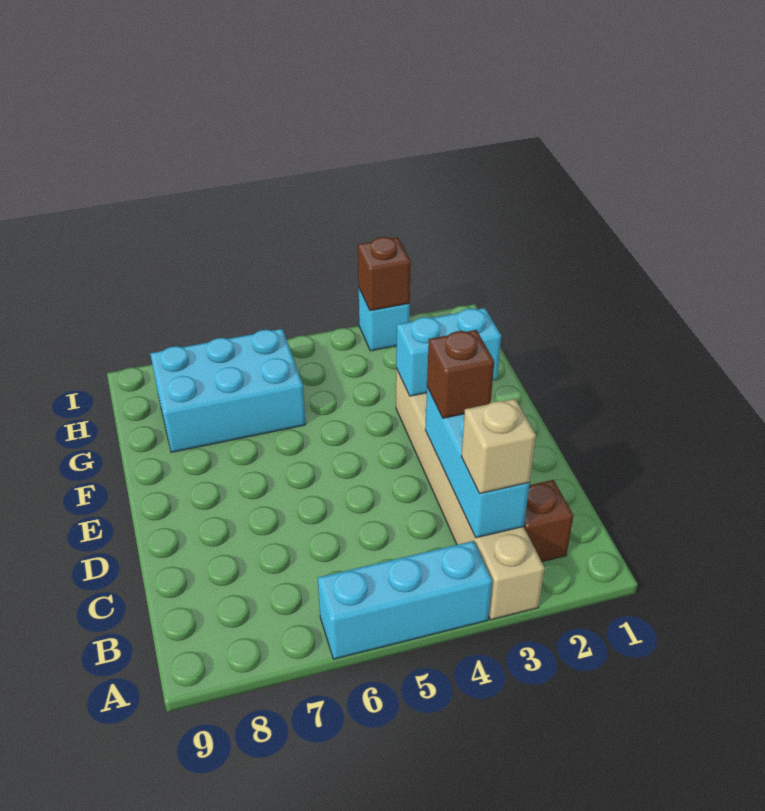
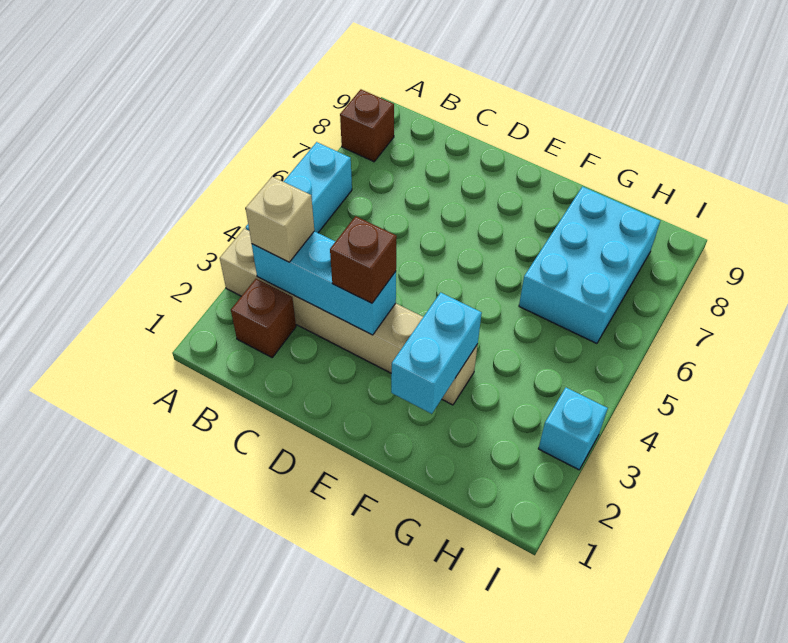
brown 1x1 brick [358,237,411,311] -> brown 1x1 brick moved to [340,90,394,162]

